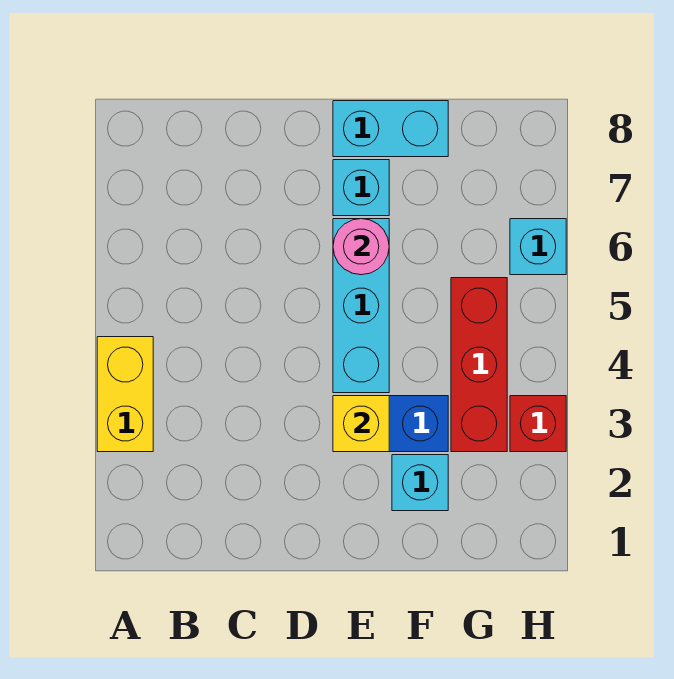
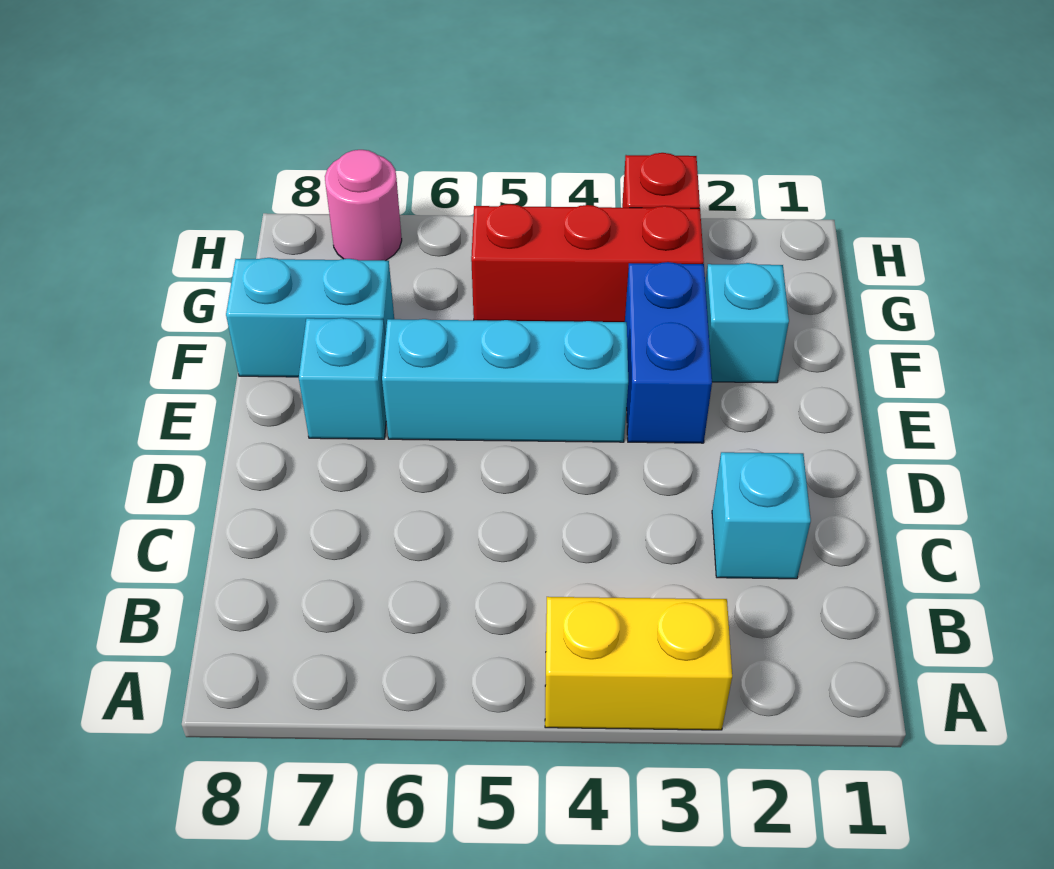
yellow 1x1 brick [333,396,389,452] -> none
pink 1x1 round brick [333,219,389,275] -> pink 1x1 round brick moved to [325,150,402,261]
cyan 1x2 brick [333,101,448,157] -> cyan 1x2 brick turned to [226,258,394,377]
cyan 1x1 brick [510,219,566,275] -> cyan 1x1 brick moved to [712,452,811,579]

